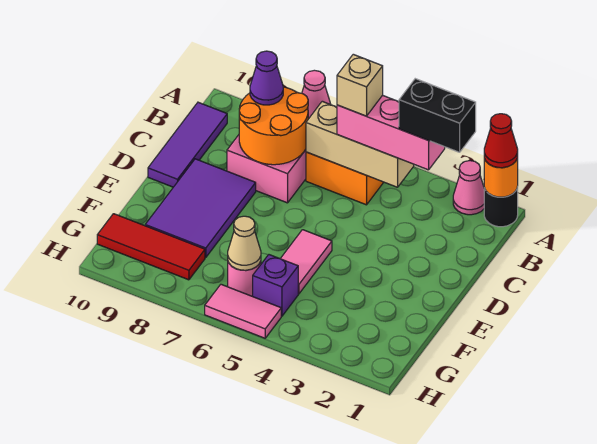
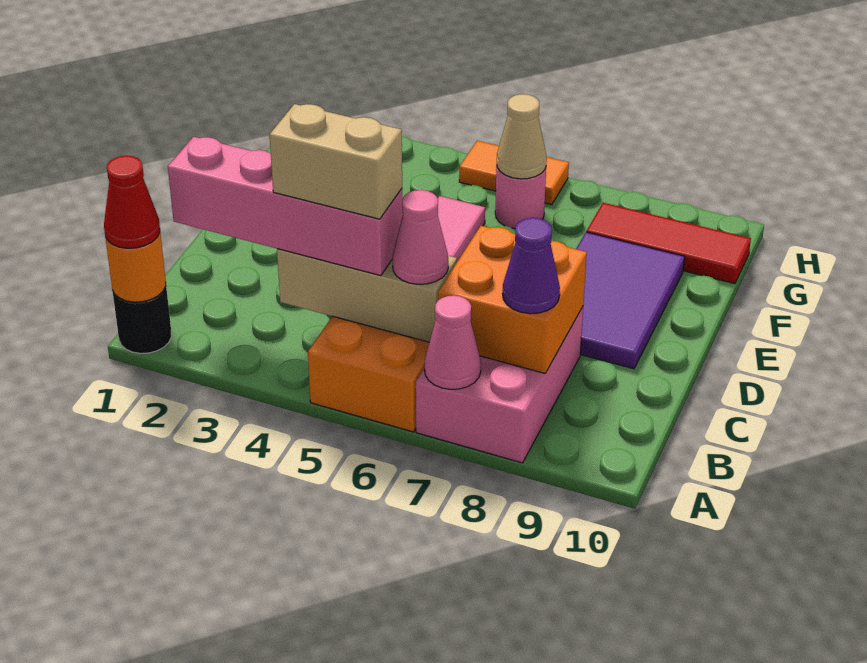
pink 1x1 cone [453,161,484,215] -> pink 1x1 cone moved to [392,190,448,284]
black 1x2 brick [399,79,476,152] -> none
pink 1x3 brick [337,95,445,170] -> pink 1x4 brick [168,137,403,276]
tan 1x1 brick [337,54,383,116] -> tan 1x2 brick [270,104,402,219]
orange 2x2 round brick [239,87,308,165] -> orange 2x2 brick [438,226,587,373]
purple 1x3 tile [148,102,227,187] -> none
purple 1x1 brick [253,255,298,316] -> none
pink 1x2 tile [205,284,281,338] -> orange 1x2 tile [459,141,569,205]

